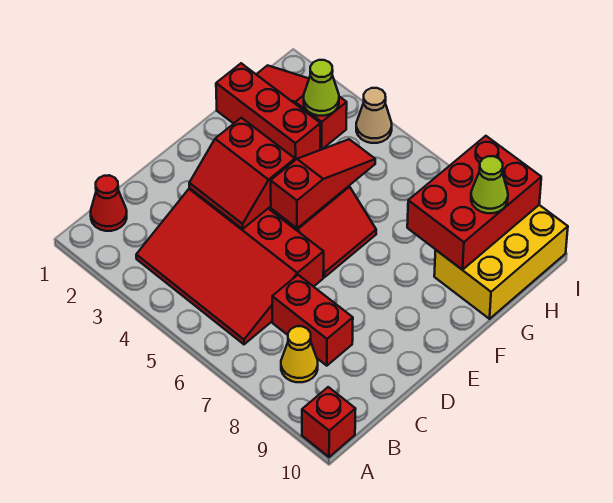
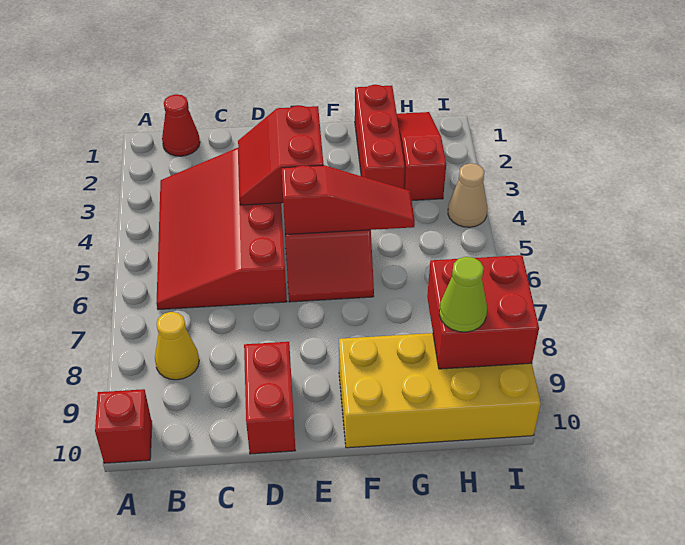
red 1x2 brick [272,275,353,366] -> red 1x2 brick moved to [244,342,296,454]
red 2x3 brick [407,136,541,270] -> red 2x2 brick [427,255,539,369]
yellow 2x3 brick [434,205,568,319] -> yellow 2x4 brick [339,333,541,448]
lime 1x1 cone [304,60,339,116] -> none

